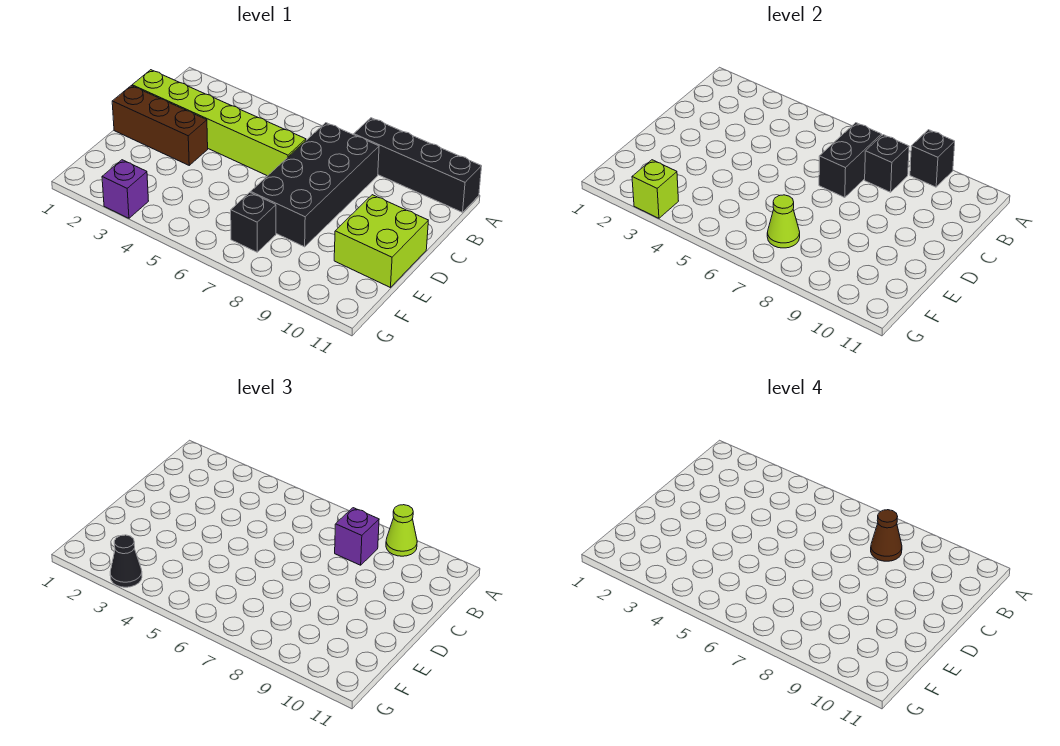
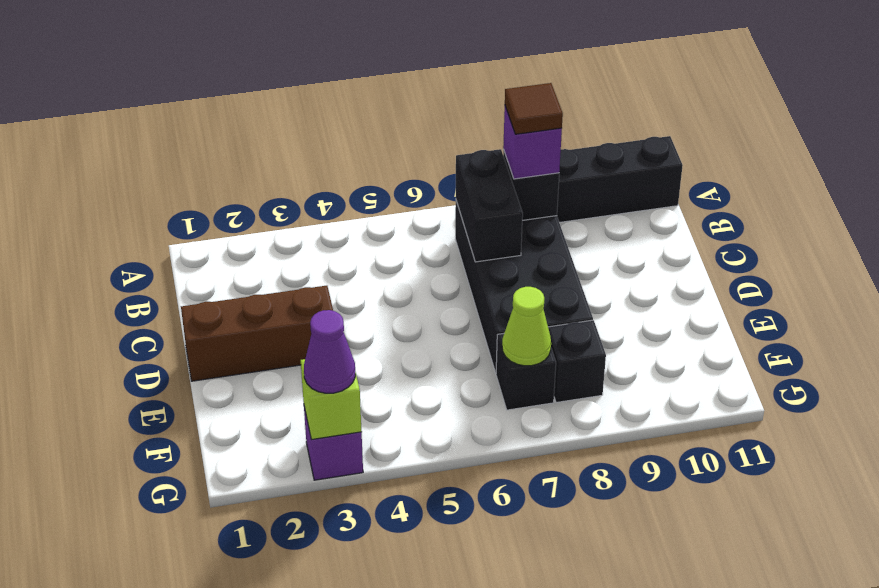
black 1x1 brick [910,130,955,187] -> black 1x1 brick moved to [548,320,606,403]
lime 1x1 cone [386,505,417,556] -> none
brown 1x1 cone [871,510,902,561] -> brown 1x1 tile [505,83,563,134]
lime 1x6 brick [132,70,306,176] -> none
lime 2x2 brick [334,195,428,288] -> none
black 1x1 cone [110,535,142,587] -> purple 1x1 cone [304,310,355,393]

